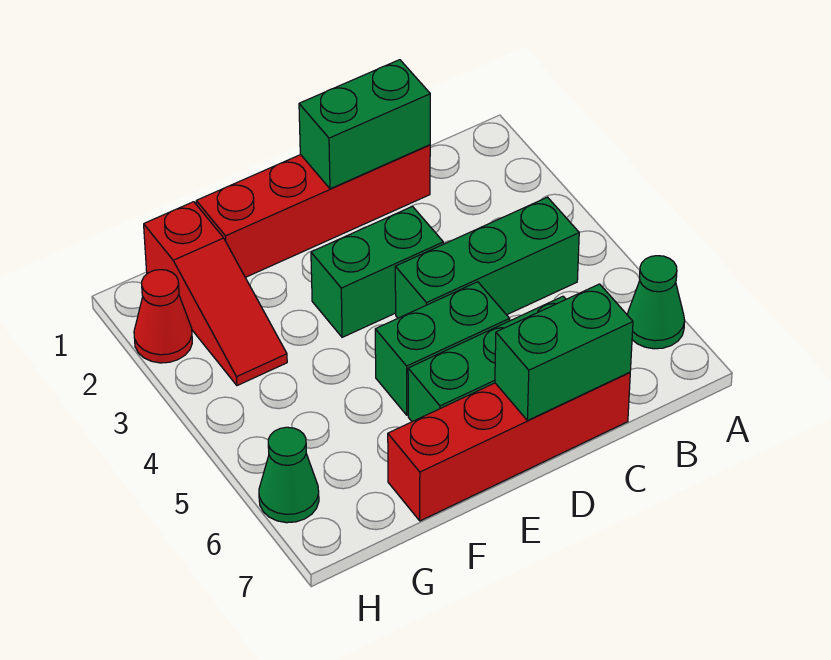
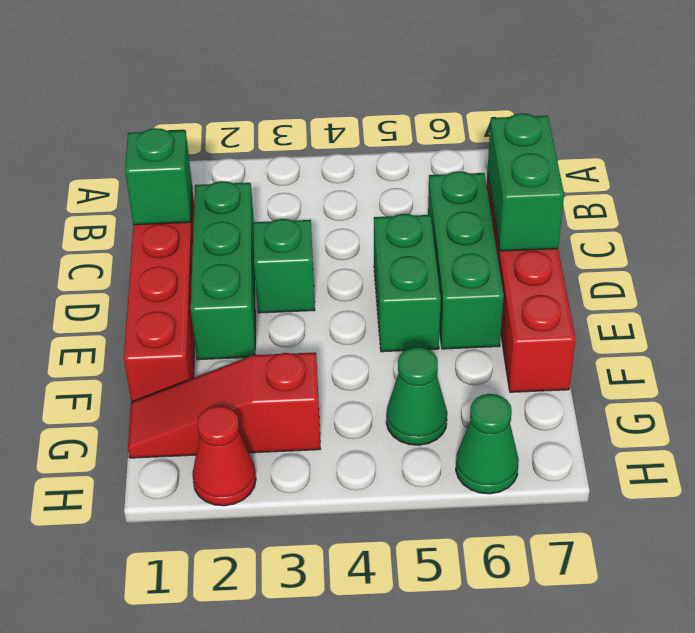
green 1x1 cone [627,256,685,349] -> green 1x1 cone moved to [386,347,447,445]
green 1x3 brick [395,197,579,318] -> green 1x3 brick moved to [191,181,255,360]
green 1x2 brick [299,60,430,189] -> green 1x1 brick [125,128,192,225]
green 1x2 brick [311,206,443,337] -> green 1x1 brick [254,219,315,313]
red 1x3 slope [144,202,287,386] -> red 1x3 slope turned to [128,352,320,458]

